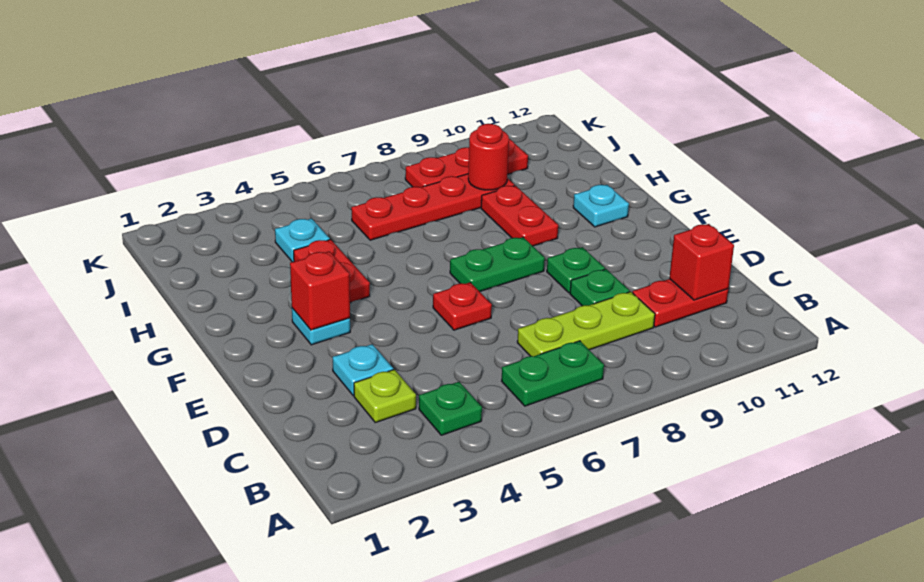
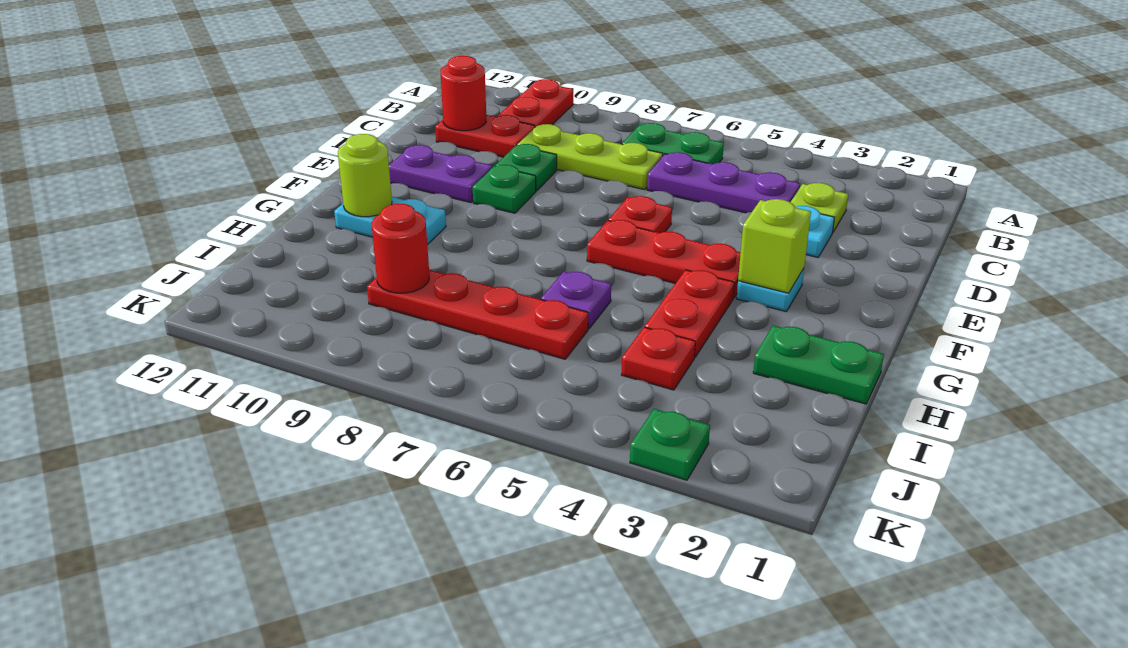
green 1x1 plate [419,382,482,435] -> green 1x1 plate moved to [630,409,710,480]
none -> purple 1x3 plate [647,152,800,213]
red 1x1 brick [669,224,734,300] -> red 1x1 round brick [441,56,486,131]
none -> purple 1x2 plate [389,145,492,203]
red 1x1 brick [290,251,350,330] -> lime 1x1 brick [738,199,811,293]
green 1x2 plate [450,237,545,292] -> green 1x2 plate moved to [753,325,884,404]
red 1x2 plate [481,186,558,246] -> red 1x2 plate moved to [498,79,573,127]
cyan 1x1 plate [573,185,629,227] -> cyan 1x2 plate [334,197,446,245]
none -> lime 1x1 round brick [338,134,392,217]
none -> purple 1x1 plate [541,272,611,329]
cyan 1x1 plate [275,218,330,262] -> red 1x1 plate [621,327,695,390]
red 1x3 plate [405,139,528,187] -> red 1x3 plate moved to [587,220,741,298]

